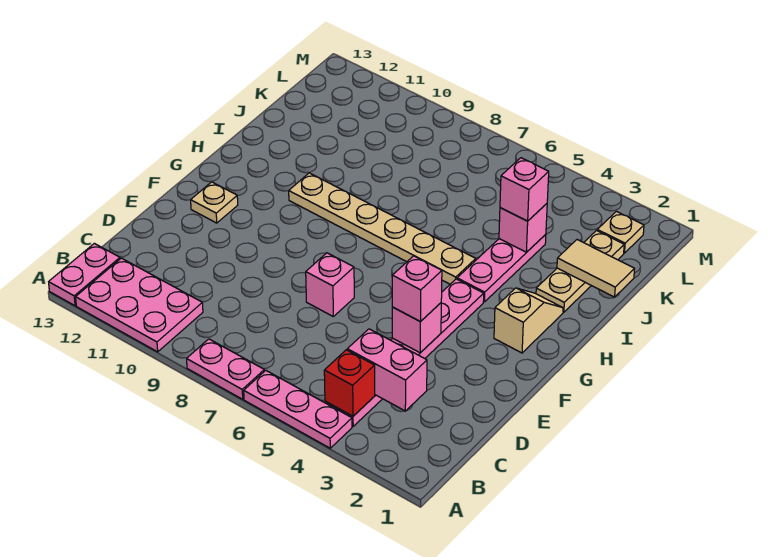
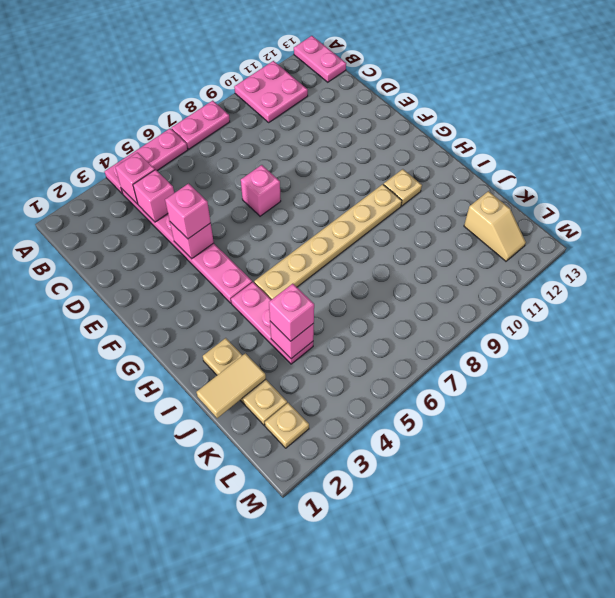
pink 2x3 plate [76,258,203,352] -> pink 2x2 plate [234,61,308,122]
red 1x1 brick [324,350,375,416] -> pink 1x1 brick [115,152,155,204]
pink 1x2 brick [347,329,427,411] -> pink 1x1 brick [133,170,174,222]
tan 1x1 plate [191,182,238,223] -> tan 1x1 plate moved to [384,169,422,206]
tan 1x2 slope [494,288,563,353] -> tan 1x2 slope moved to [464,191,526,261]

